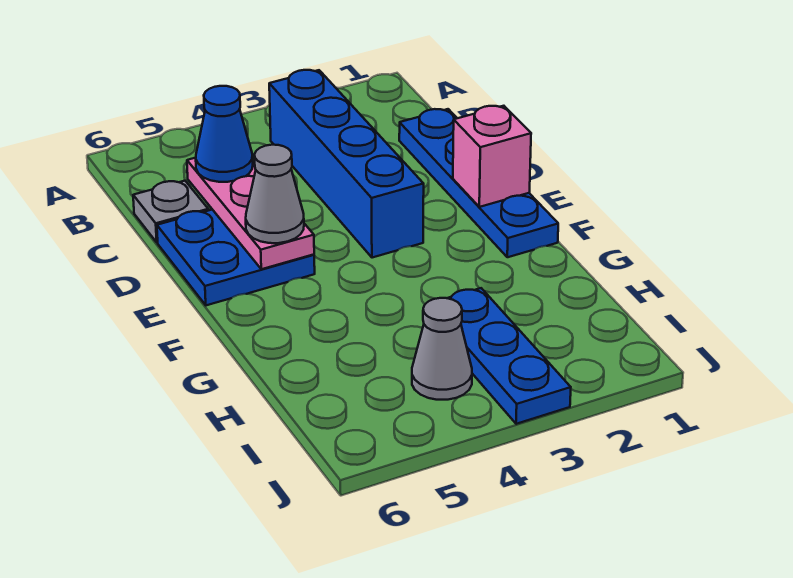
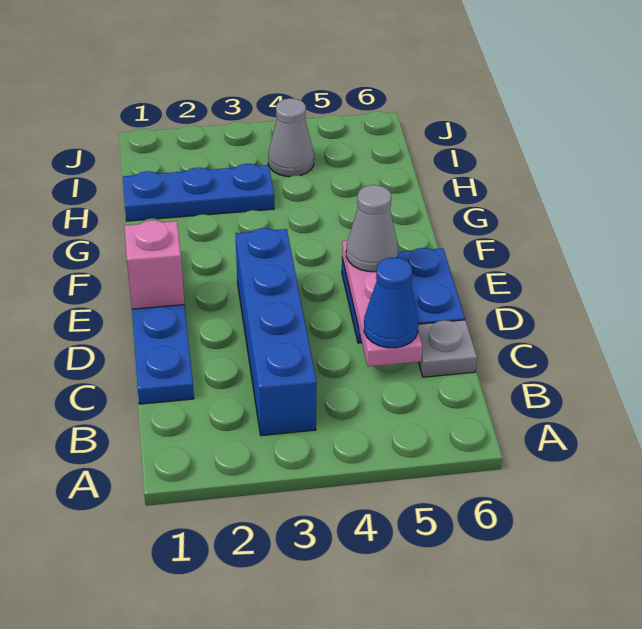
blue 1x3 plate [448,288,571,424] -> blue 1x3 plate turned to [123,164,274,221]

